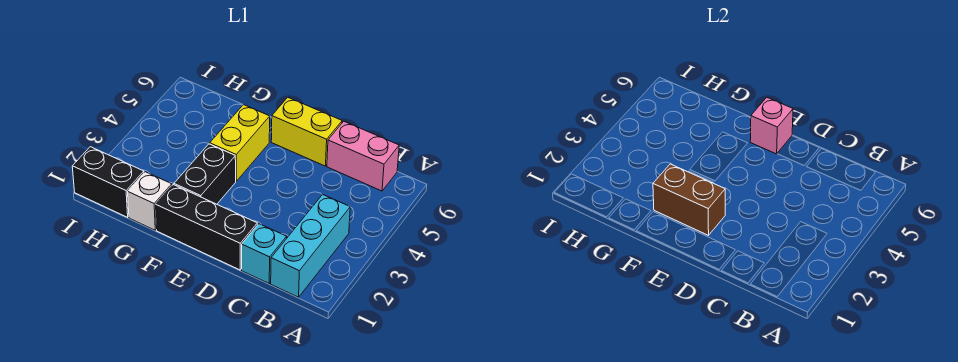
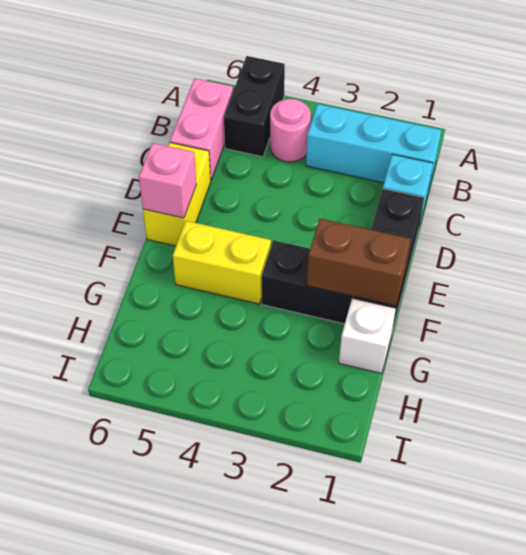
none -> pink 1x1 round brick [270,99,311,162]
brown 1x2 brick [653,164,725,235] -> brown 1x2 brick turned to [307,219,411,306]
black 1x2 brick [72,147,144,217] -> black 1x2 brick moved to [224,56,285,157]

